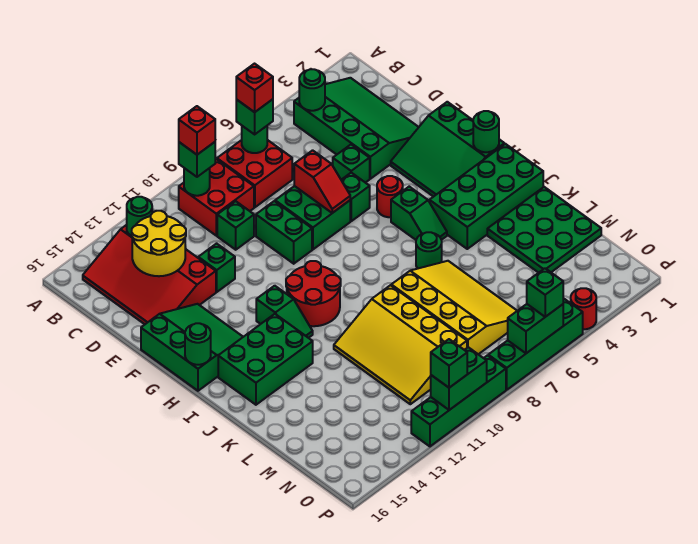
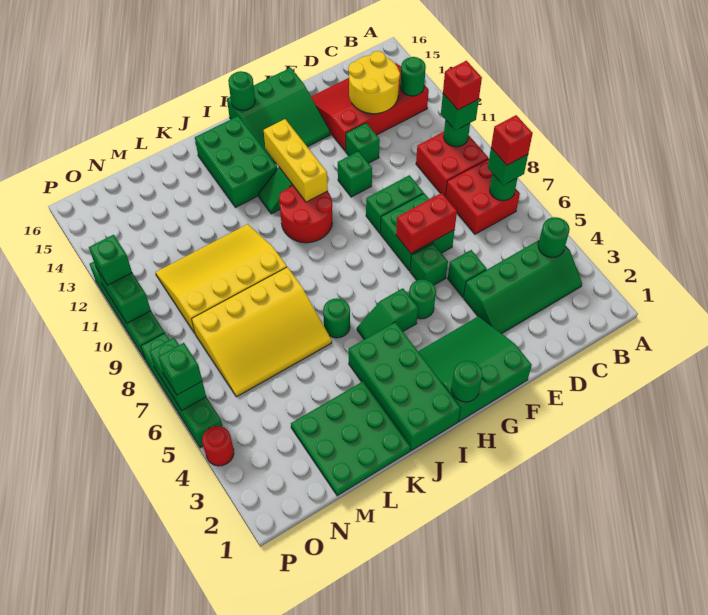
green 3x4 slope [294,78,419,179] -> green 2x4 slope [463,240,582,333]
green 1x1 brick [217,201,254,250] -> green 1x1 brick moved to [338,151,372,197]
red 1x2 slope [294,150,350,213] -> red 1x2 brick [396,193,457,253]
red 1x1 round brick [377,176,403,217] -> green 1x1 round brick [409,280,436,319]
none -> yellow 1x3 brick [264,119,328,202]

